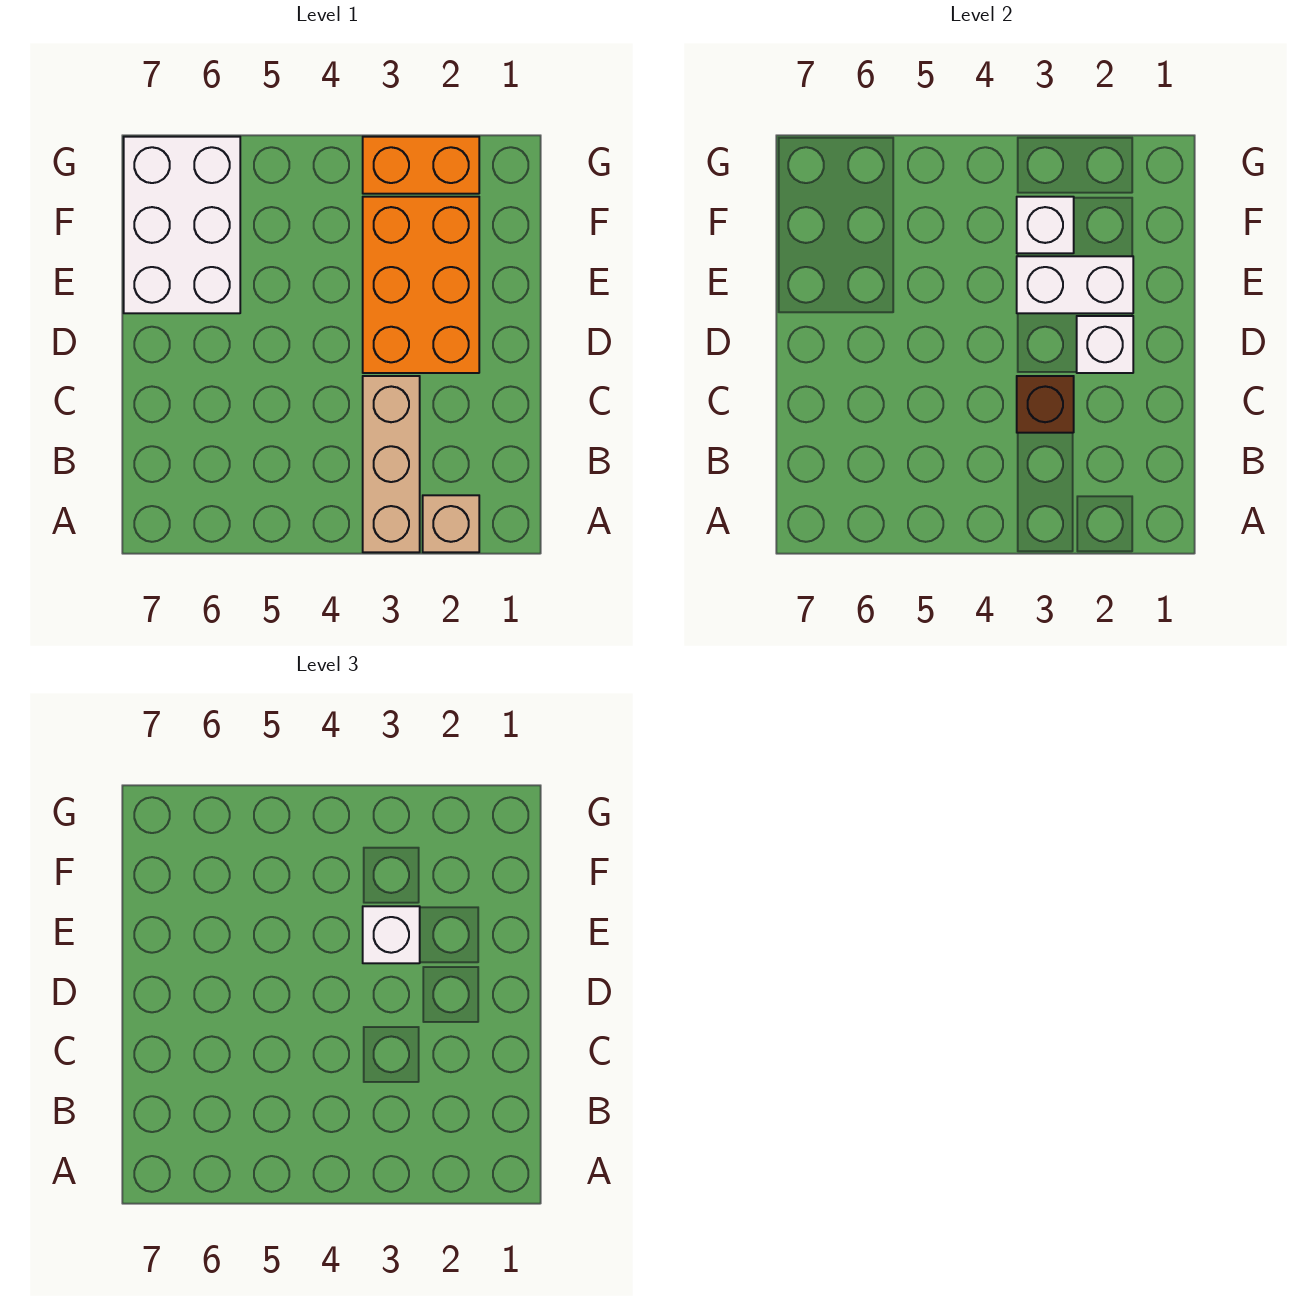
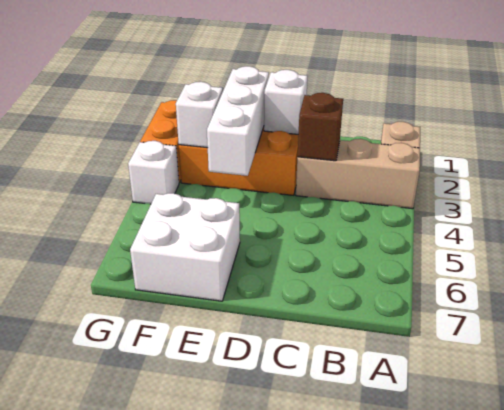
white 1x2 brick [1017,256,1133,313] -> white 1x3 brick [207,66,269,176]
white 1x1 brick [363,906,420,963] -> white 1x1 brick moved to [128,141,179,204]
white 2x3 brick [124,137,240,313] -> white 2x2 brick [130,193,240,301]

